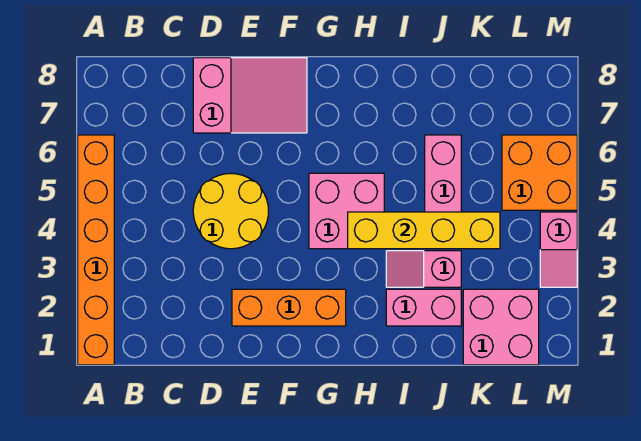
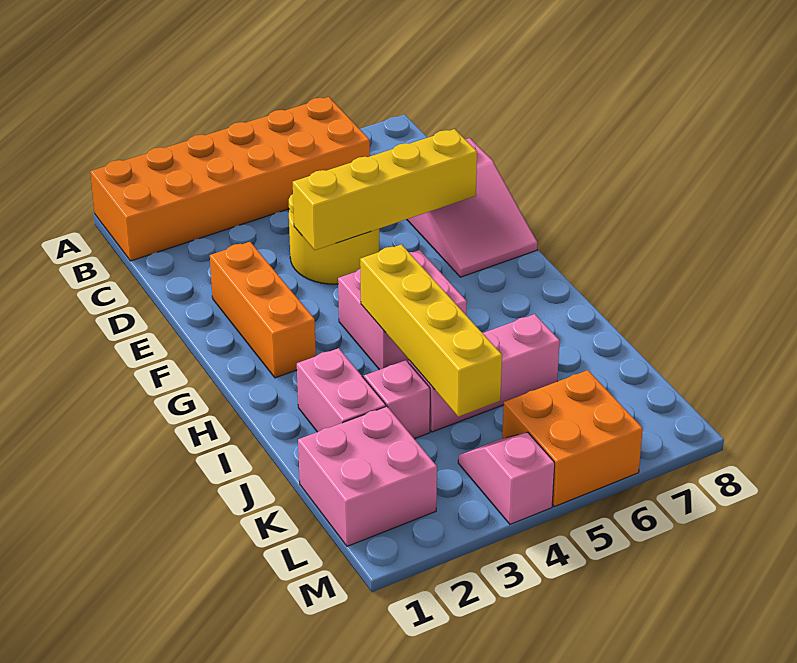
orange 1x6 brick [78,135,114,365] -> orange 2x6 brick [90,97,370,261]
none -> yellow 1x4 brick [293,129,477,250]
pink 1x2 slope [540,212,577,287] -> pink 1x2 slope turned to [458,432,555,524]

